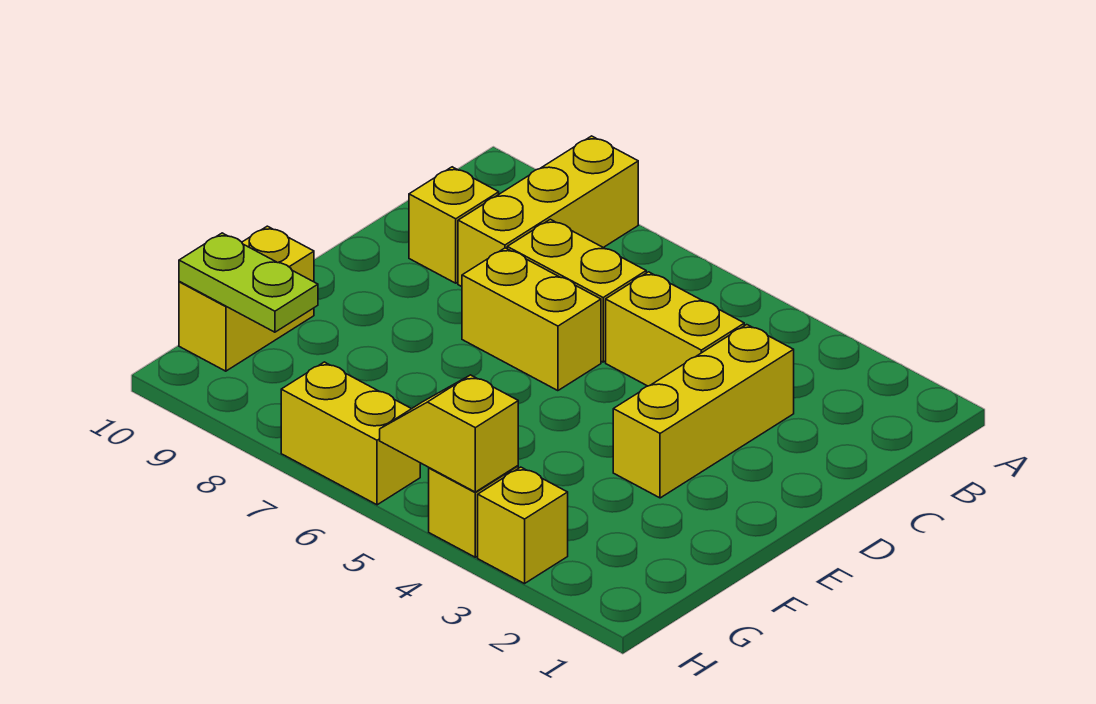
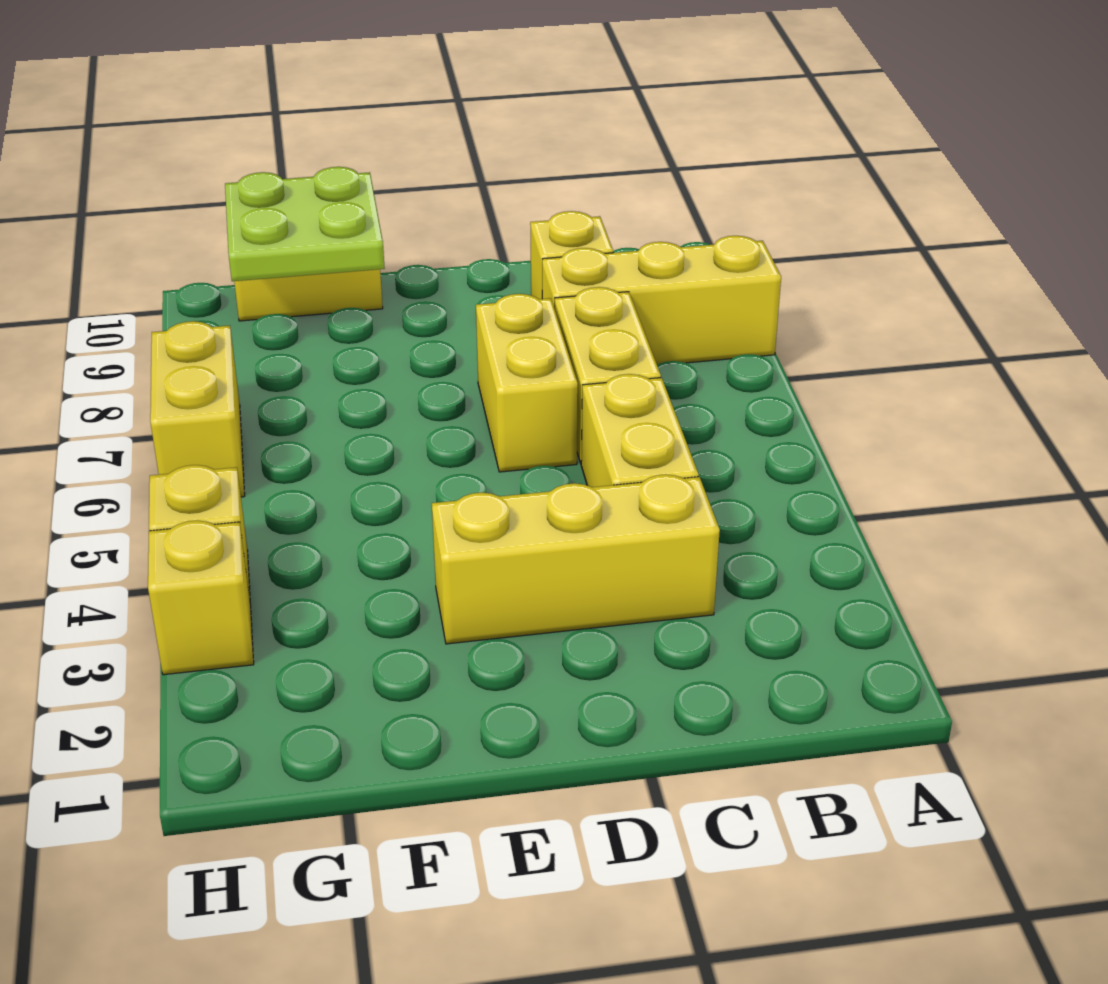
lime 1x2 plate [179,233,318,332] -> lime 2x2 plate [225,167,385,281]
yellow 1x2 slope [380,375,518,492] -> none

